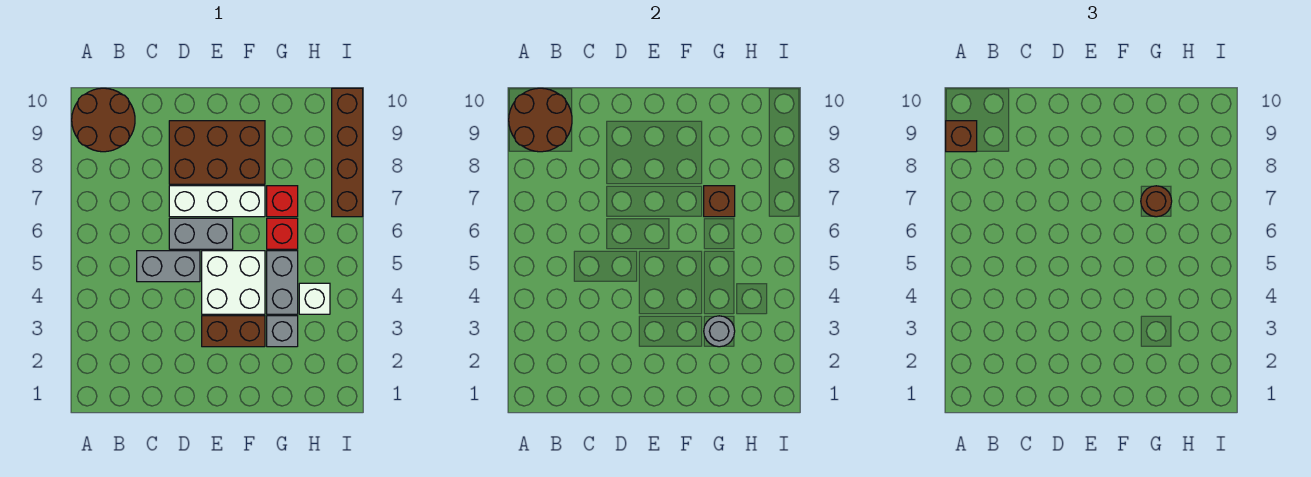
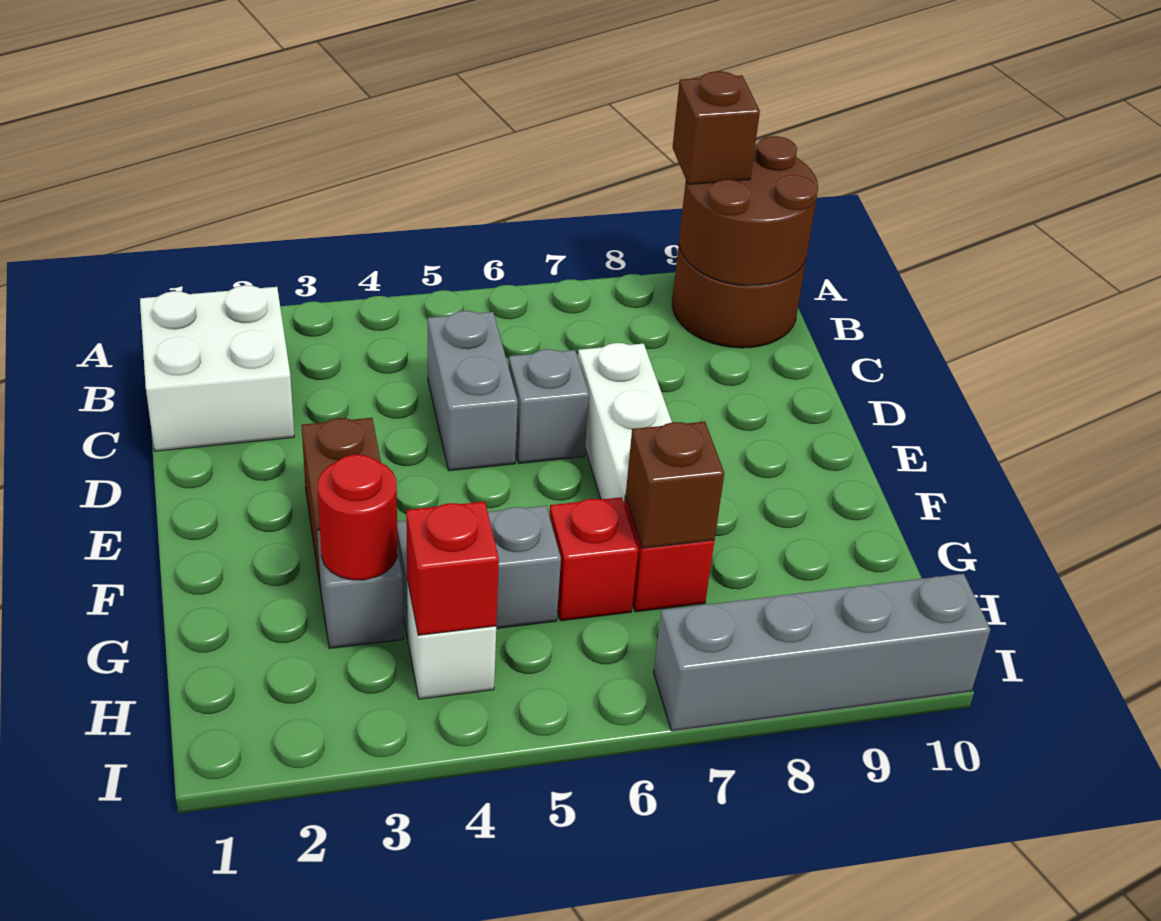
grey 1x2 brick [169,218,233,249] -> grey 1x1 brick [509,349,589,463]
brown 2x3 brick [169,121,265,184] -> none
white 2x2 brick [202,251,265,314] -> white 2x2 brick moved to [140,285,294,451]
grey 1x1 round brick [704,316,735,347] -> red 1x1 round brick [318,455,397,580]
brown 1x1 round brick [1141,186,1172,217] -> none
none -> red 1x1 brick [406,502,499,635]
brown 1x4 brick [332,88,363,217] -> grey 1x4 brick [654,574,990,731]

